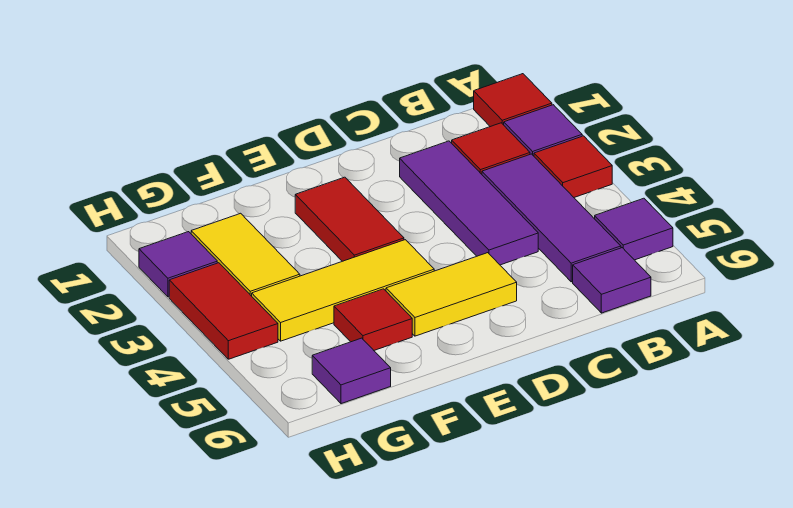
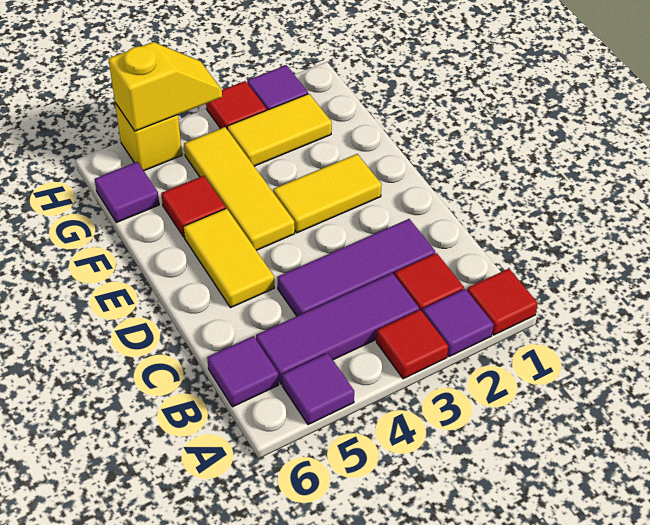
red 1x2 tile [295,177,404,261] -> yellow 1x2 tile [273,154,382,233]
red 1x2 tile [169,263,278,359] -> red 1x1 tile [206,81,267,129]
none -> yellow 1x2 slope [109,42,222,131]
none -> yellow 1x1 brick [115,103,182,171]

